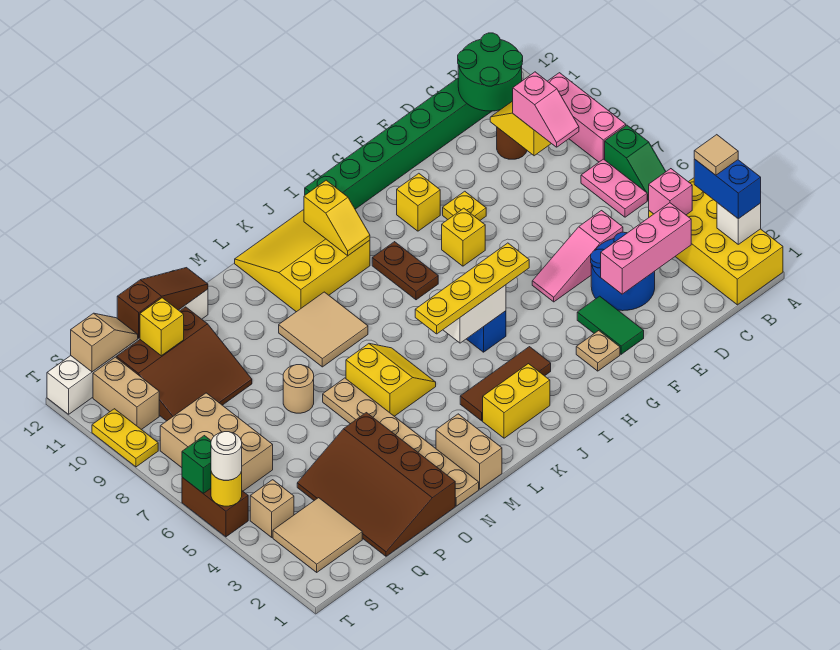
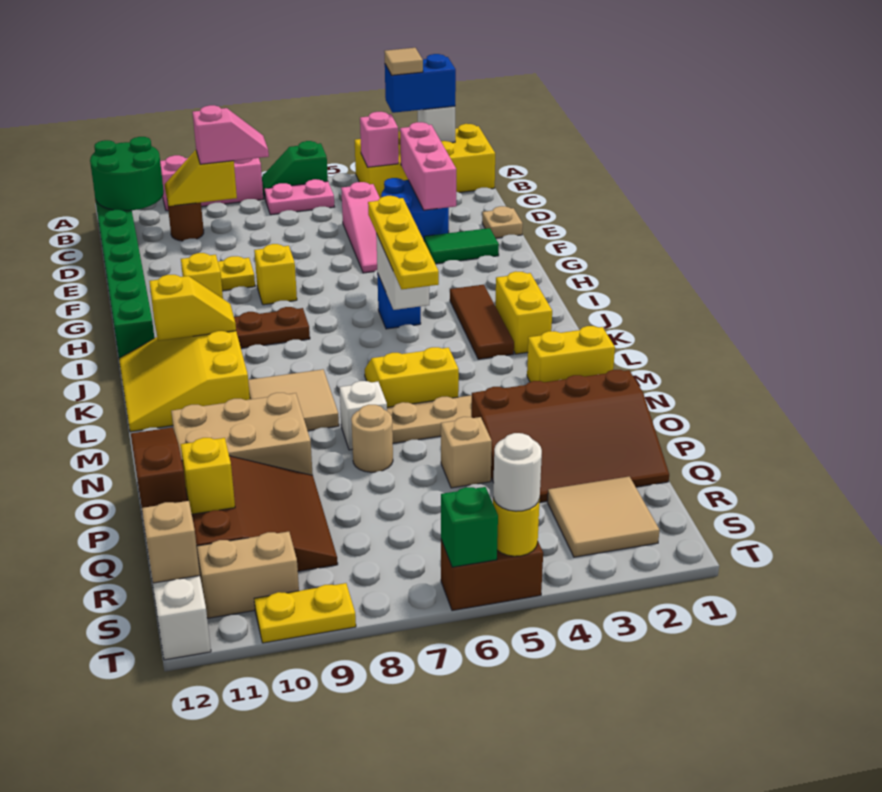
green 1x2 slope [605,125,666,200] -> green 1x2 slope turned to [262,141,328,198]
tan 1x1 plate [576,331,620,371] -> tan 1x1 plate moved to [482,206,523,238]
tan 1x2 brick [436,414,502,489] -> yellow 1x2 brick [527,326,615,382]
none -> white 1x1 brick [339,381,387,450]
tan 2x3 brick [160,393,273,491] -> tan 2x3 brick moved to [171,393,313,475]
tan 1x1 brick [250,480,294,537] -> tan 1x1 brick moved to [441,417,492,488]

